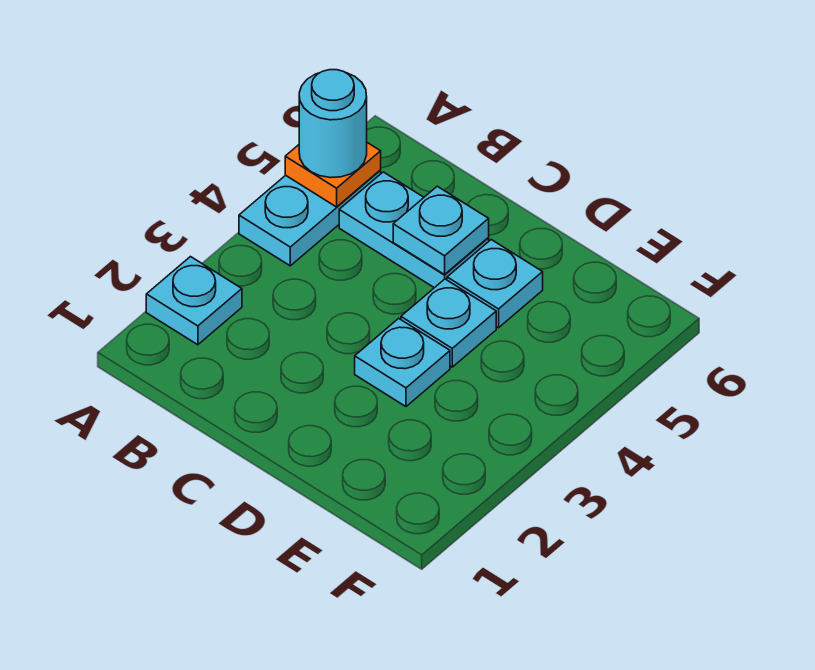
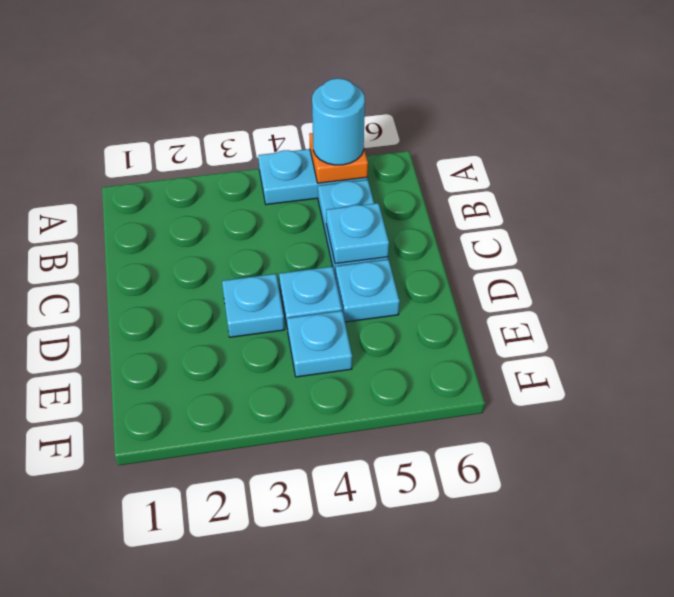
cyan 1x1 plate [146,257,242,345] -> cyan 1x1 plate moved to [287,311,352,377]

